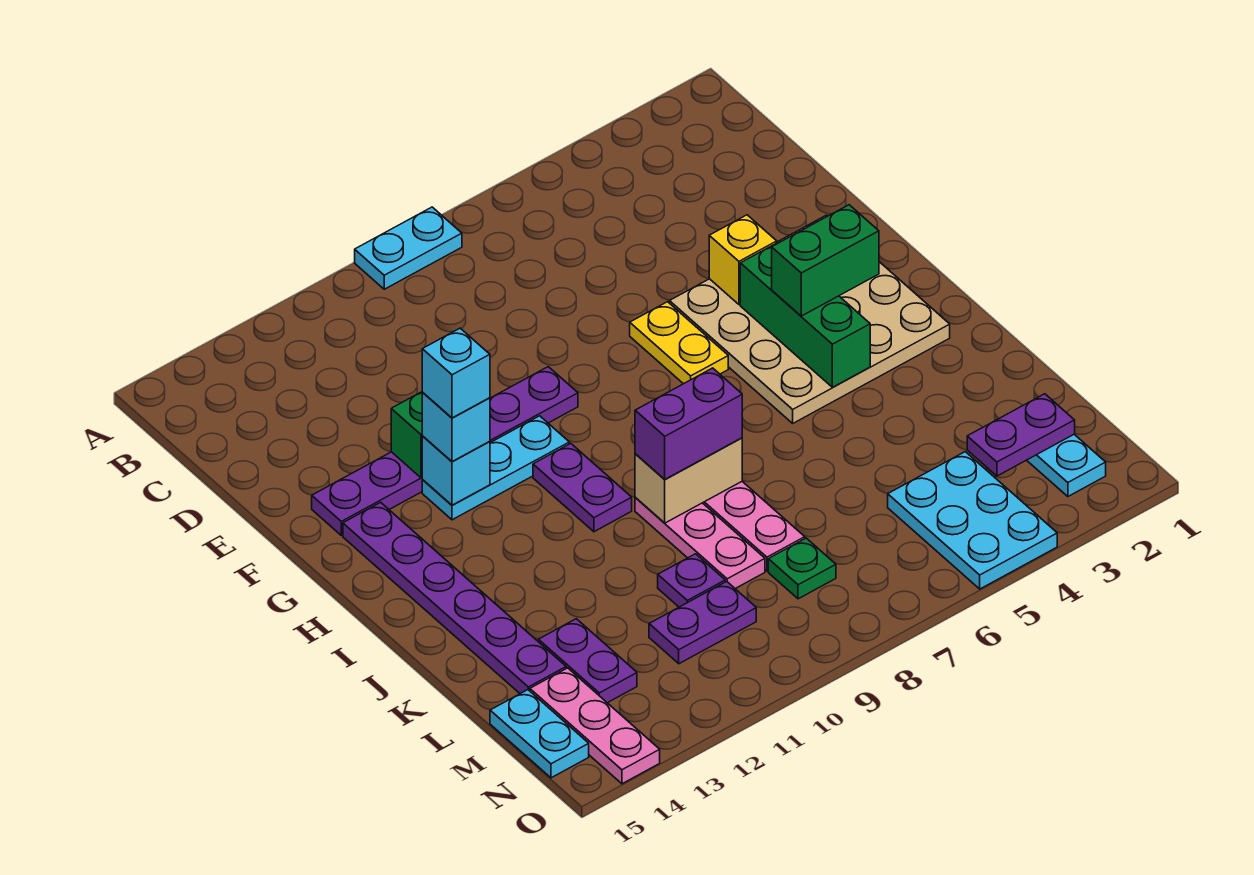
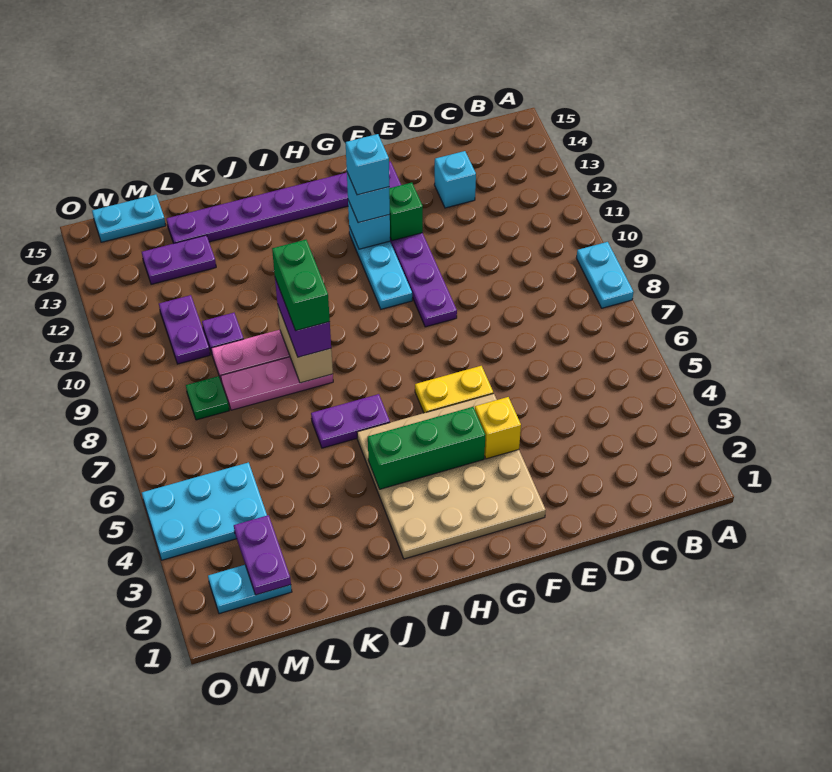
none -> cyan 1x1 brick [434,151,476,208]
green 1x2 brick [772,205,879,316] -> green 1x2 brick moved to [272,240,330,331]
purple 1x2 plate [533,444,632,532] -> purple 1x2 plate moved to [311,394,390,448]
pink 1x3 plate [530,668,660,784] -> none

